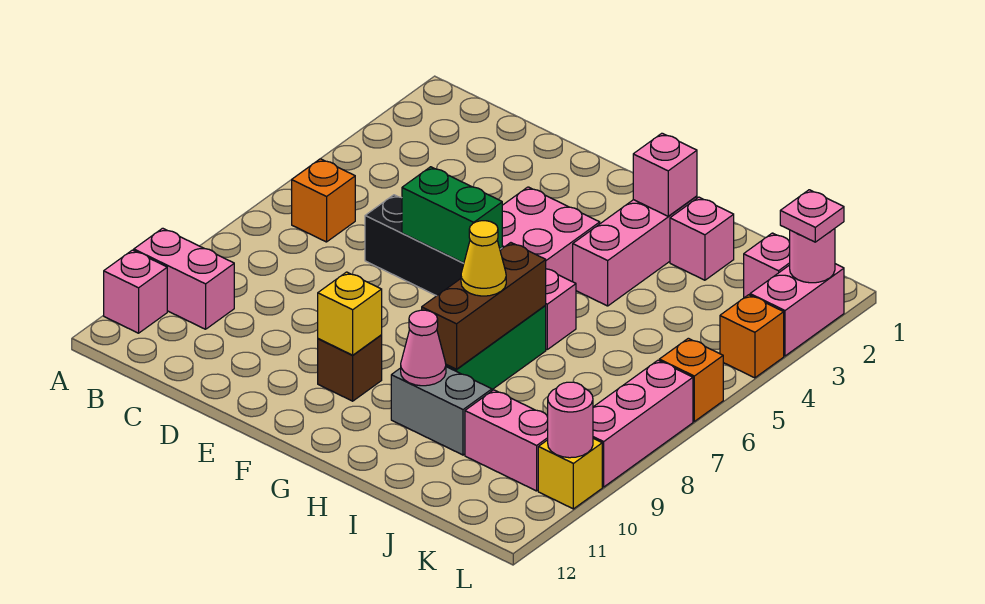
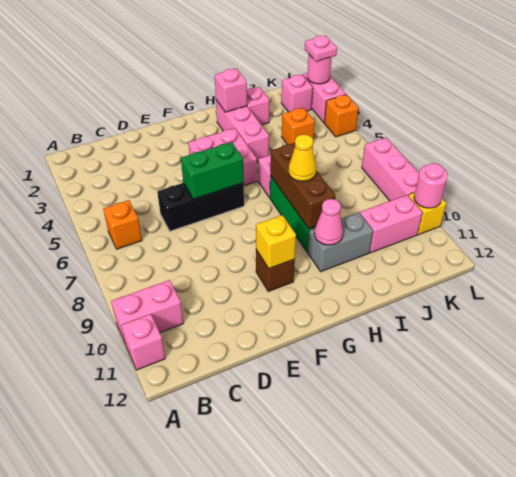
orange 1x1 brick [659,338,723,421] -> orange 1x1 brick moved to [282,108,315,145]

